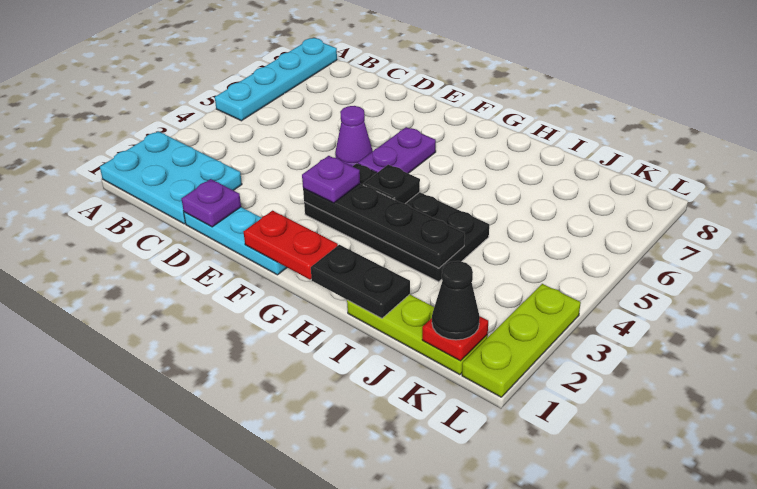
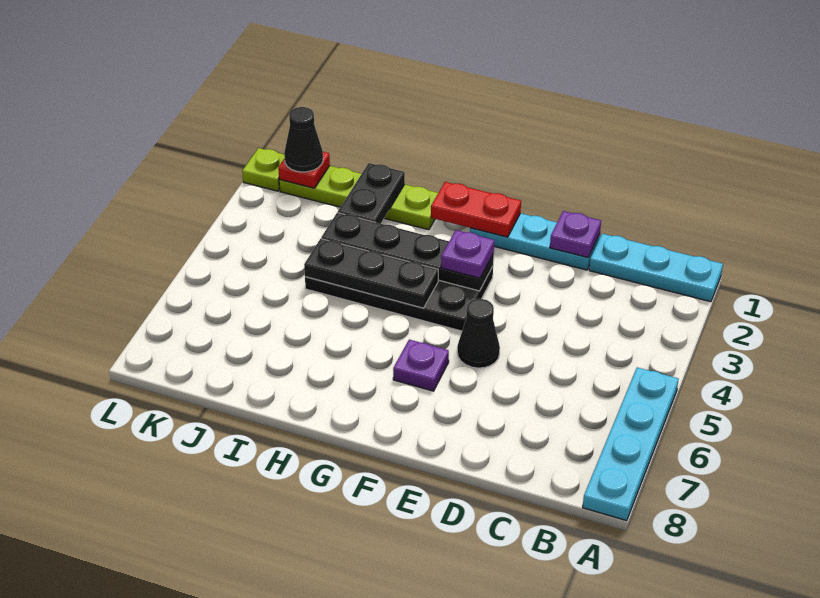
cyan 2x3 plate [100,131,242,224] -> cyan 1x3 plate [589,234,723,302]
purple 1x1 cone [335,106,373,166] -> black 1x1 cone [457,299,500,368]
purple 1x2 plate [358,127,436,173] -> purple 1x1 plate [393,340,449,391]
black 1x1 plate [363,165,420,204] -> black 1x3 plate [304,239,438,308]
black 1x2 plate [311,245,410,318] -> black 1x2 plate turned to [338,163,405,224]
lime 1x3 plate [347,294,488,375] -> lime 1x4 plate [279,166,438,230]
lime 1x3 plate [462,284,581,397] -> lime 1x1 plate [242,148,285,191]

